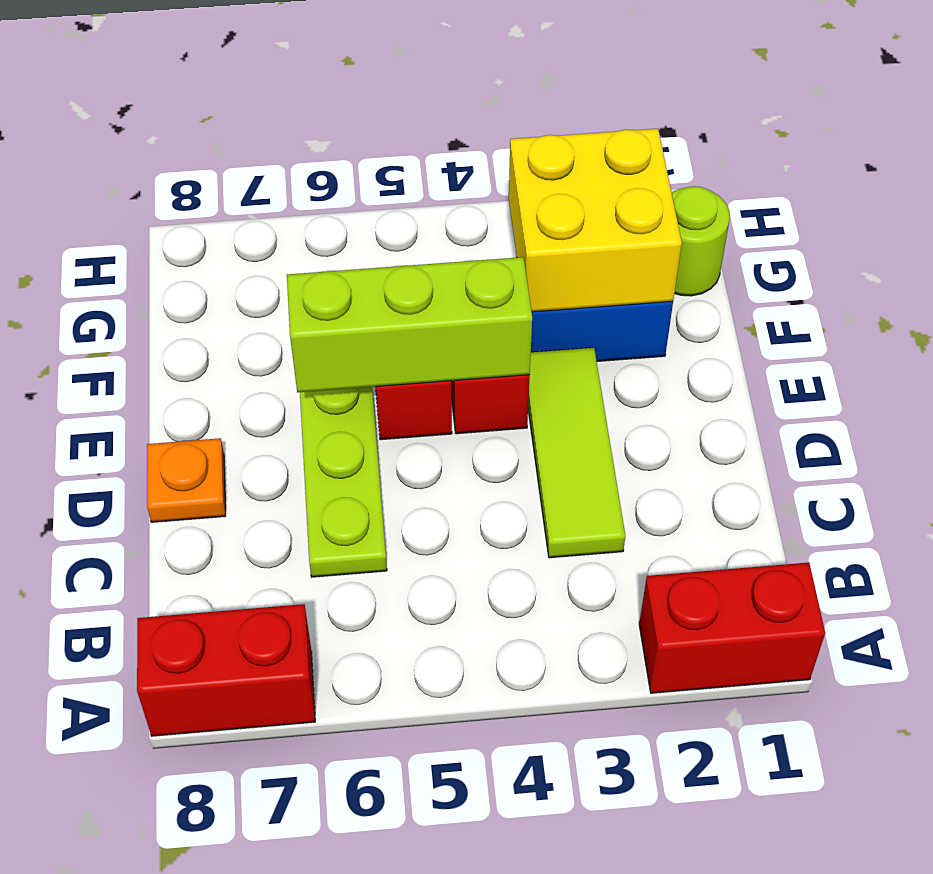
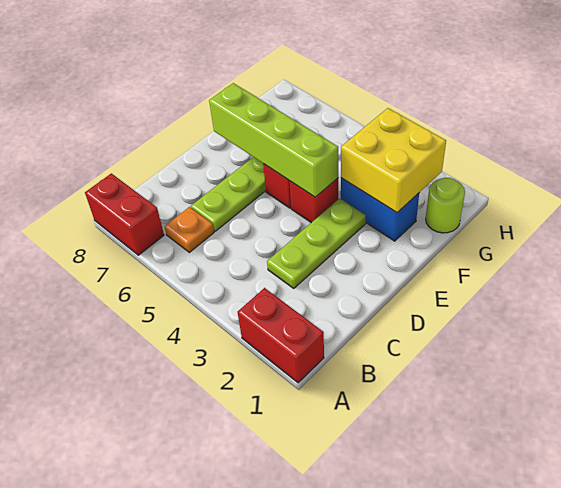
lime 1x3 tile [528,348,625,558] -> lime 1x3 plate [267,198,366,288]
orange 1x1 plate [147,438,226,522] -> orange 1x1 plate moved to [165,207,214,252]
lime 1x3 brick [287,257,532,392] -> lime 1x4 brick [209,83,338,197]

